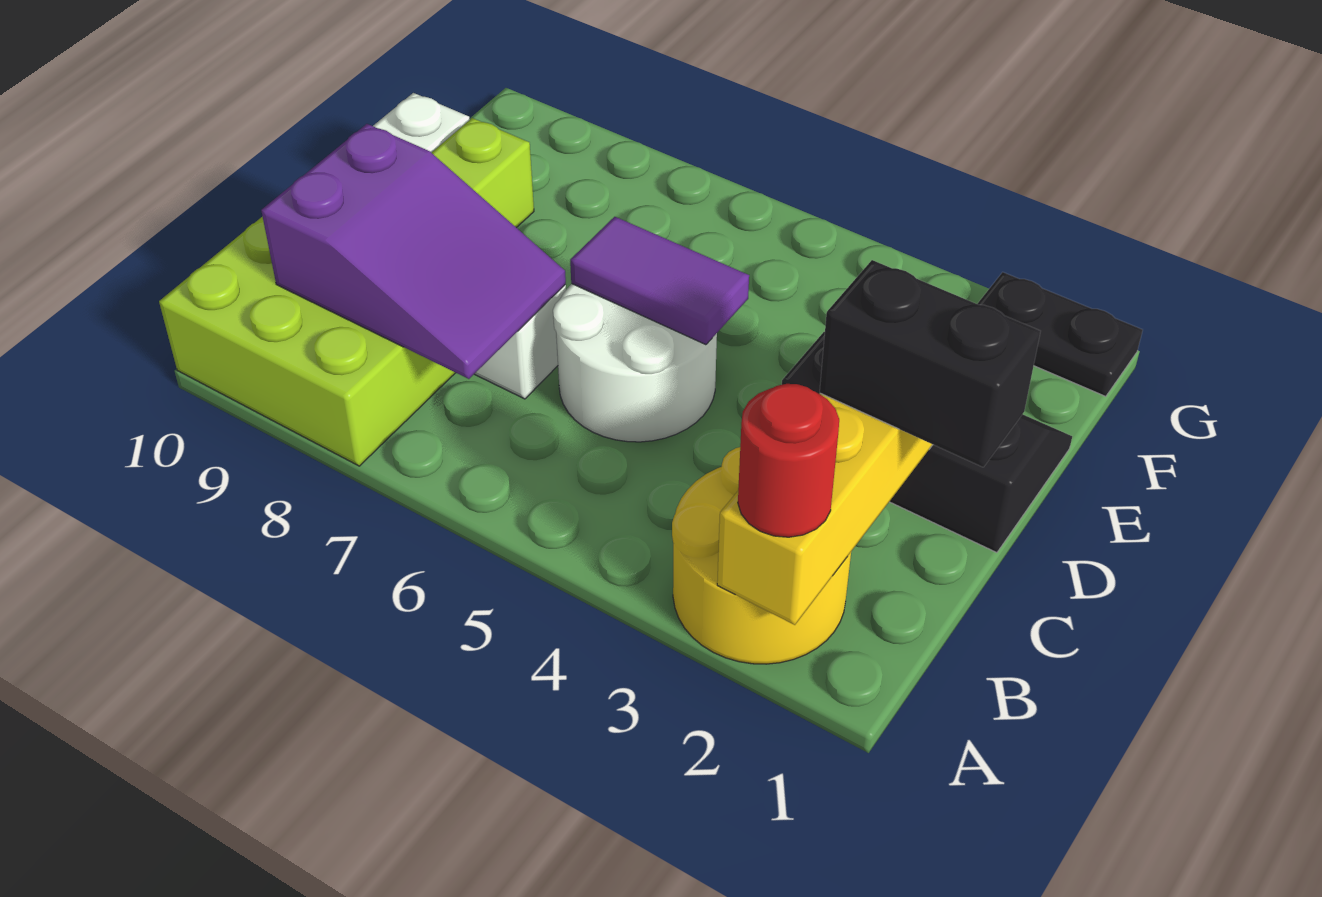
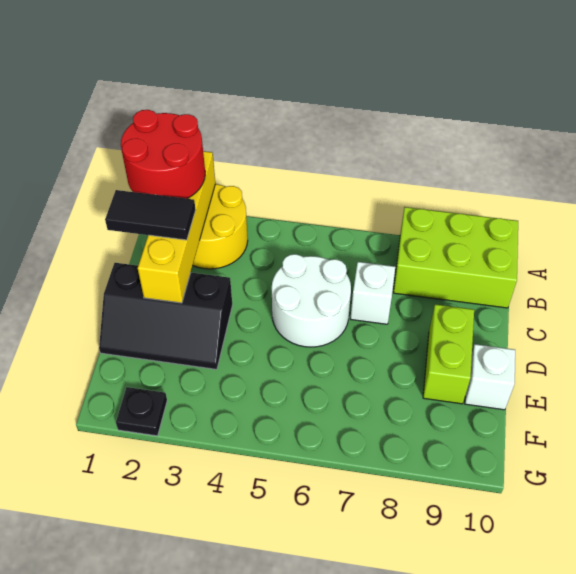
red 1x1 round brick [738,384,839,537] -> red 2x2 round brick [121,110,205,199]
purple 2x3 slope [261,124,566,379] -> none
black 1x2 brick [820,260,1041,467] -> black 1x2 tile [105,190,196,240]
purple 1x2 tile [570,217,749,345] -> none
black 1x2 plate [978,272,1143,397] -> black 1x1 plate [116,387,167,436]

